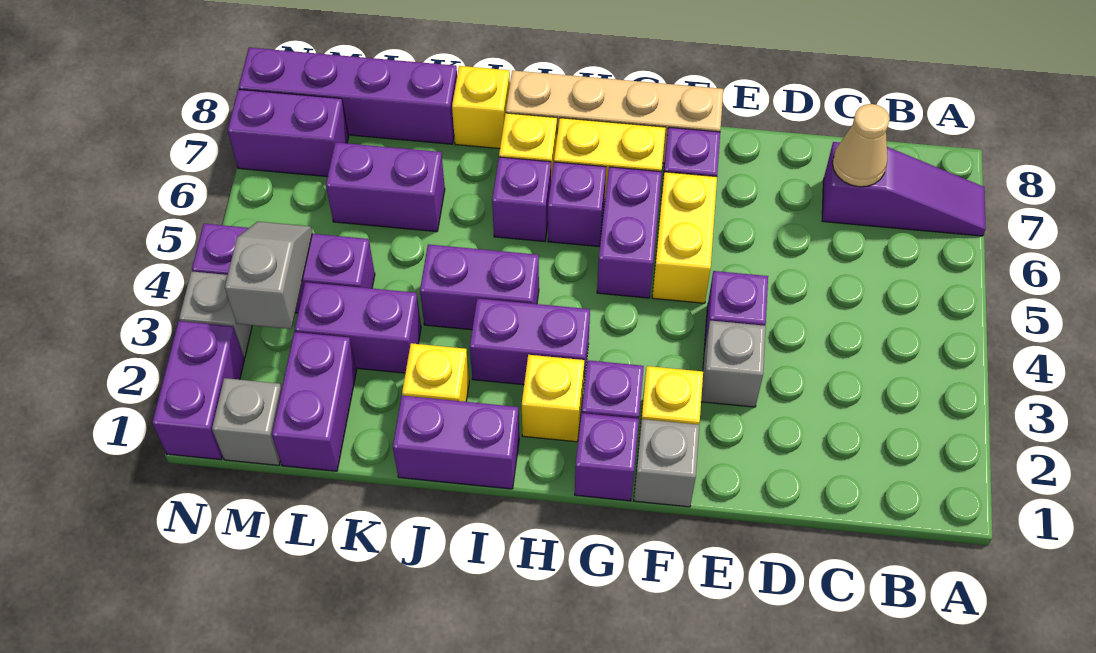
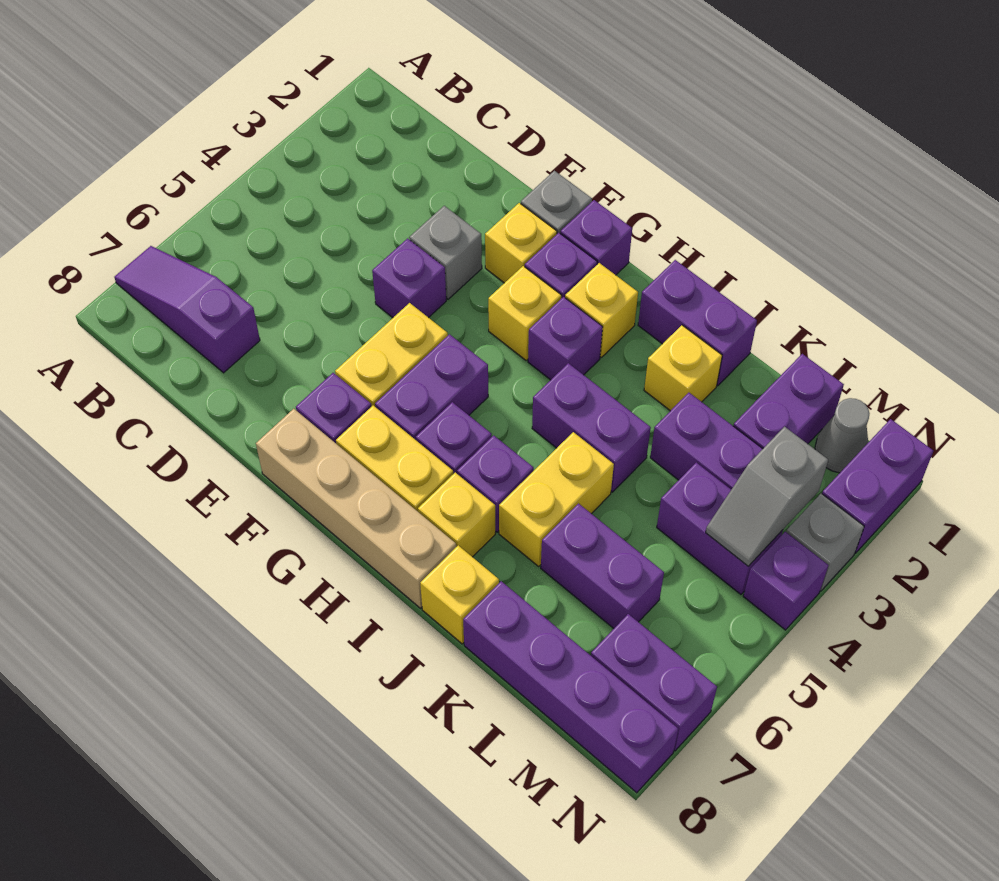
tan 1x1 cone [832,104,890,187] -> none
none -> yellow 1x1 brick [488,266,562,360]
purple 1x2 brick [470,298,590,389] -> purple 1x1 brick [528,297,603,380]
none -> yellow 1x2 brick [499,432,614,566]
grey 1x1 brick [212,378,282,465] -> grey 1x1 cone [815,398,870,473]

